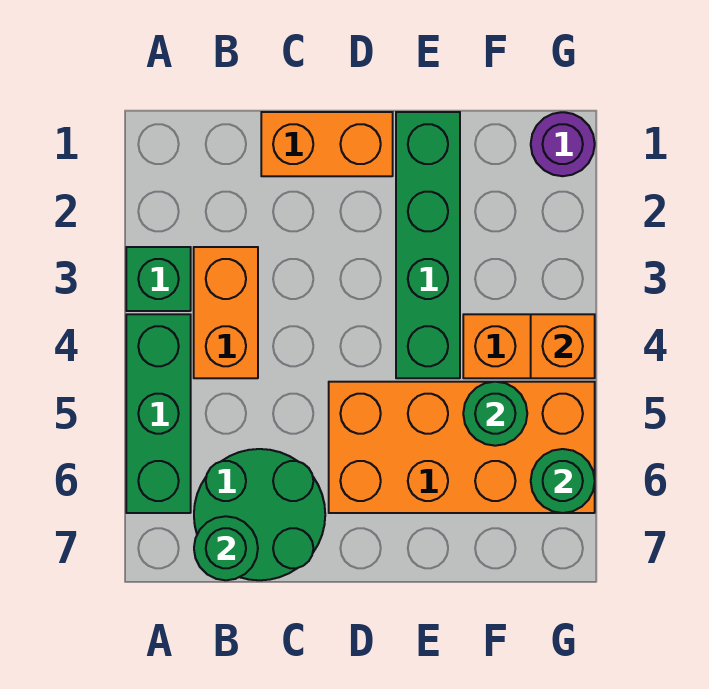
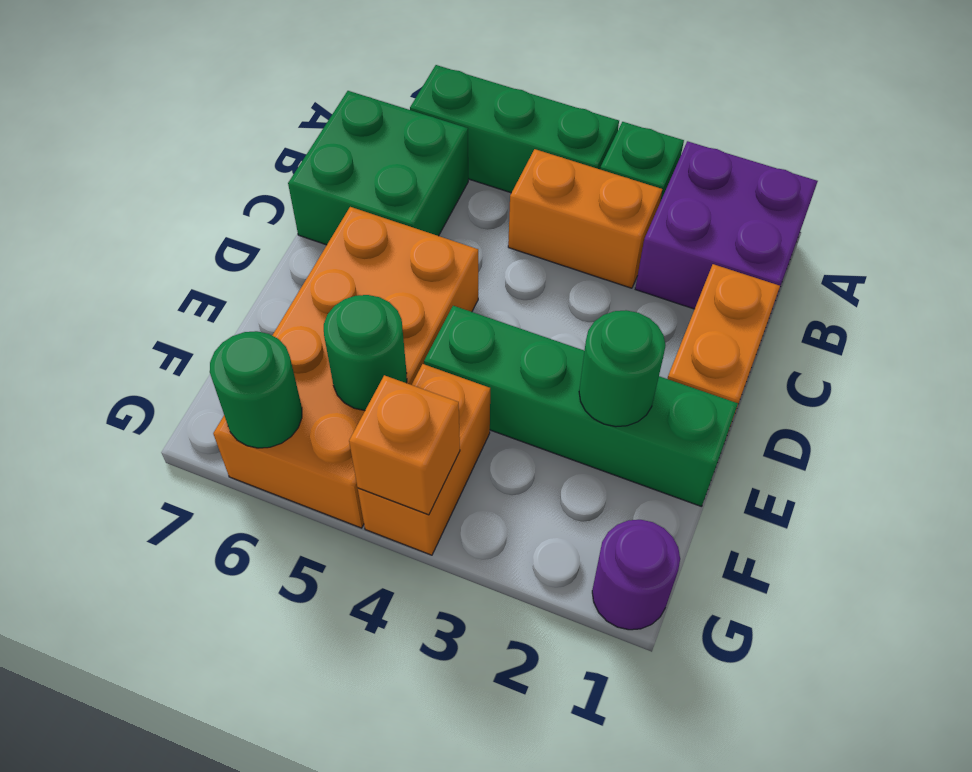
none -> purple 2x2 brick [635,141,818,309]
green 2x2 round brick [194,449,325,580] -> green 2x2 brick [288,91,468,245]
green 1x1 round brick [194,516,258,580] -> green 1x1 round brick moved to [579,310,666,427]

